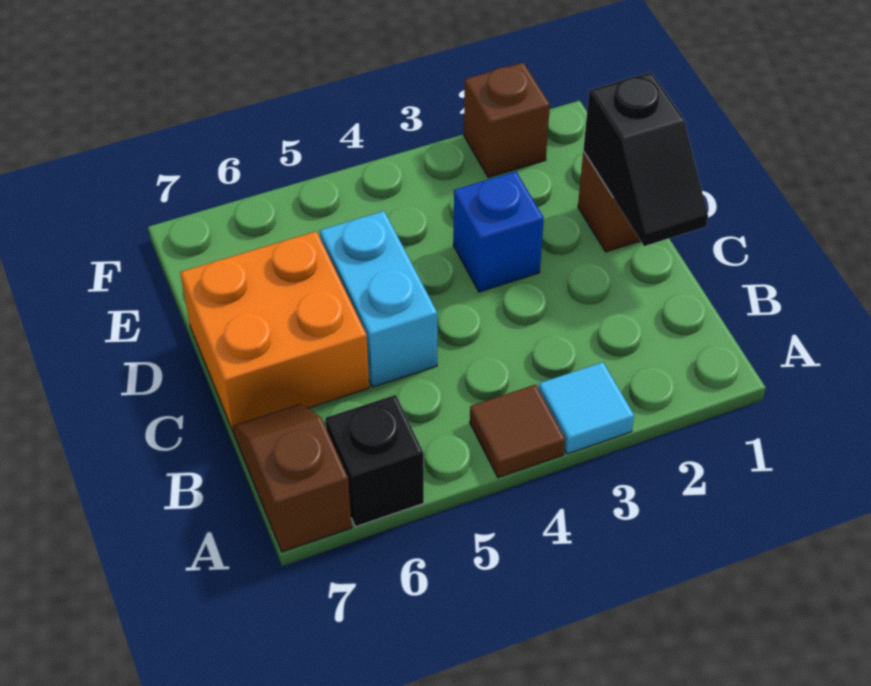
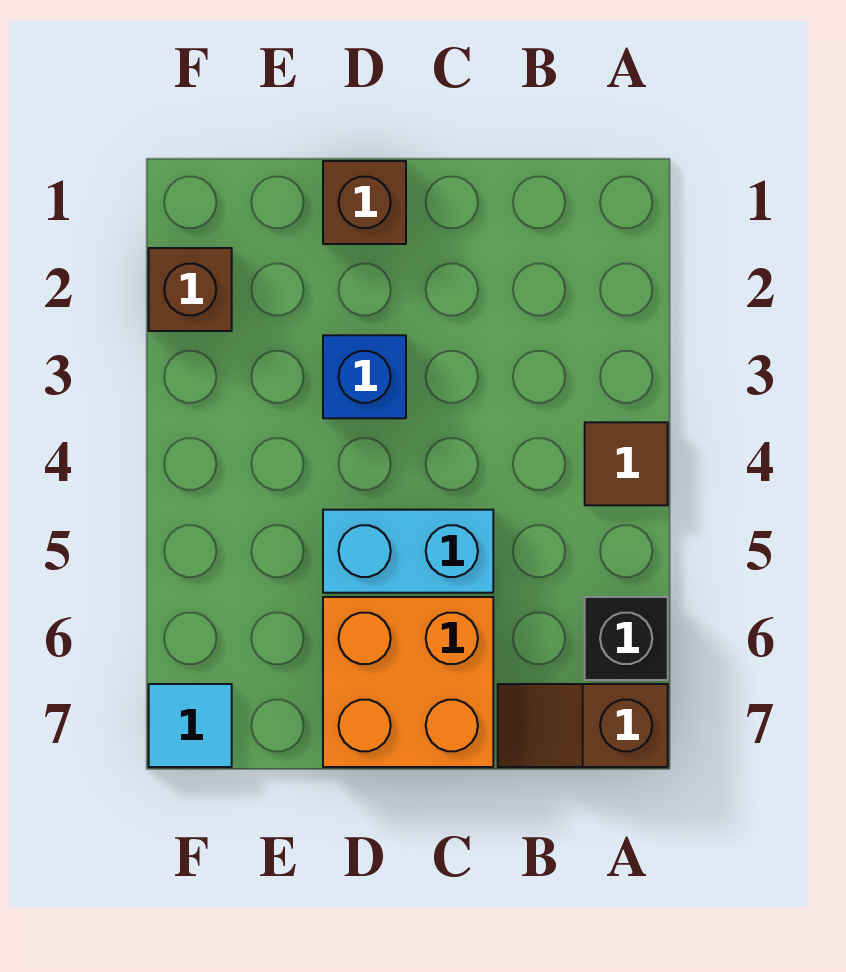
cyan 1x1 tile [539,362,634,454] -> cyan 1x1 tile moved to [149,684,232,767]
black 1x2 slope [583,72,708,246] -> none

